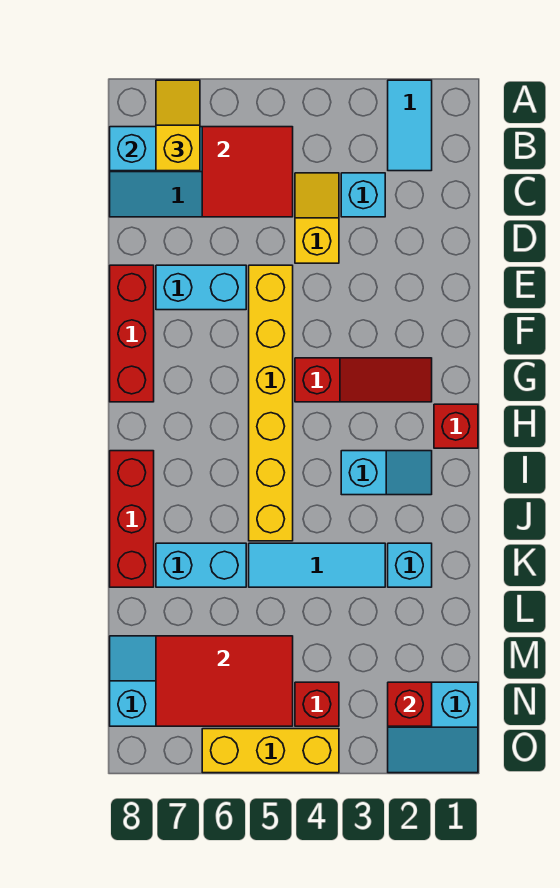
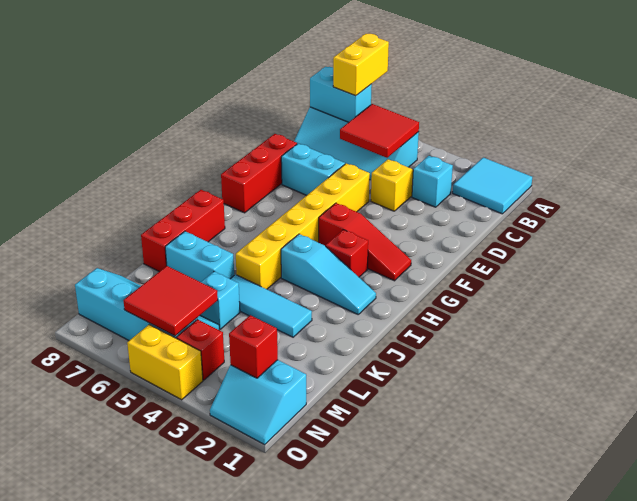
cyan 1x2 tile [388,80,432,171] -> cyan 2x2 tile [453,158,532,214]
yellow 1x2 slope [156,80,200,171] -> yellow 1x2 brick [333,34,389,96]
red 1x1 brick [434,404,478,448] -> red 1x1 brick moved to [326,230,368,277]
cyan 1x2 slope [341,451,432,495] -> cyan 1x3 slope [281,234,376,314]
cyan 1x1 brick [388,543,432,587] -> cyan 1x1 brick moved to [200,271,240,329]
red 2x3 tile [156,636,293,726] -> red 2x2 tile [123,266,218,336]
yellow 1x3 brick [202,729,339,773] -> yellow 1x2 brick [127,325,203,400]

